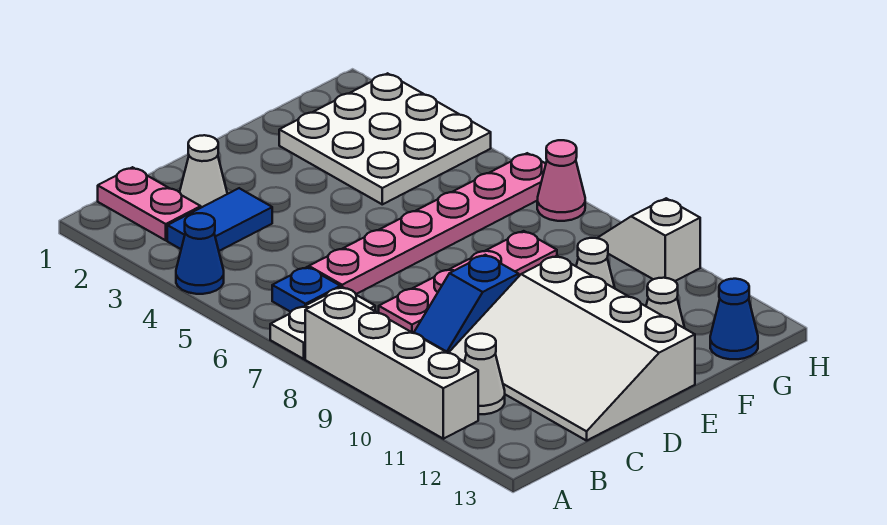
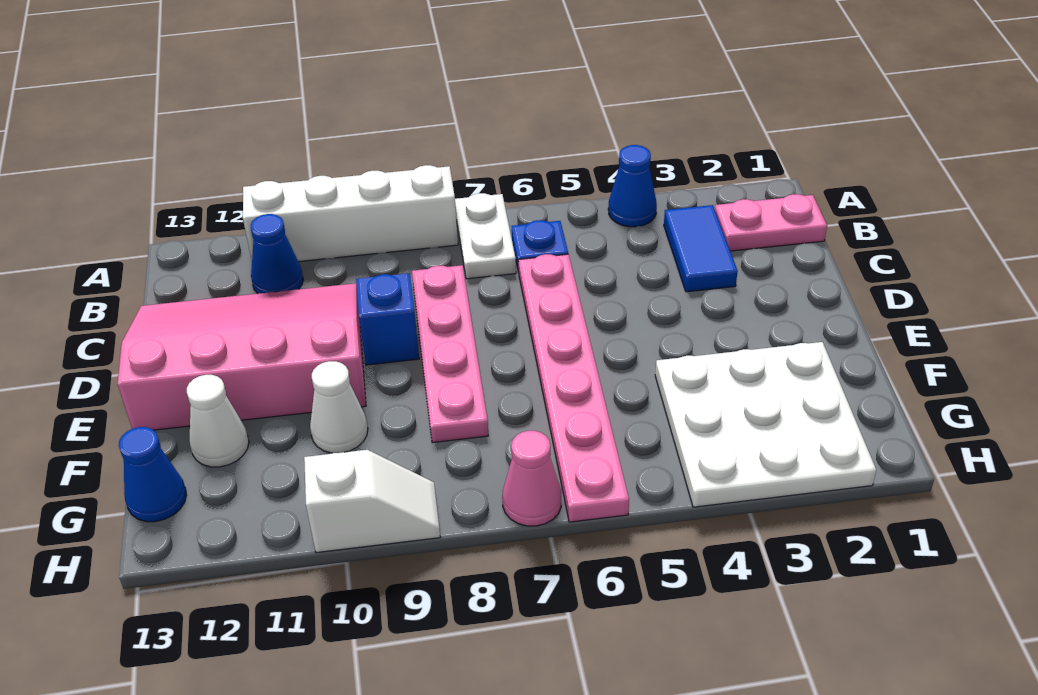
white 1x1 cone [464,334,505,414] -> blue 1x1 cone [251,214,303,294]
white 1x1 cone [180,135,227,208] -> none
white 3x4 slope [449,256,695,441] -> pink 3x4 slope [117,283,366,430]

